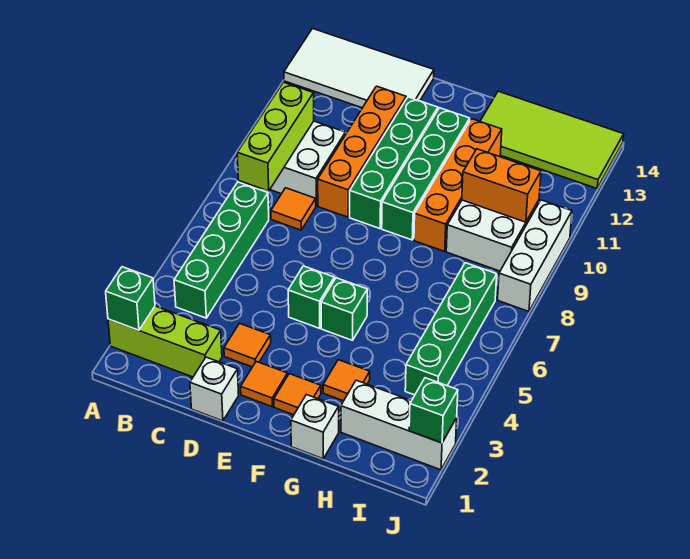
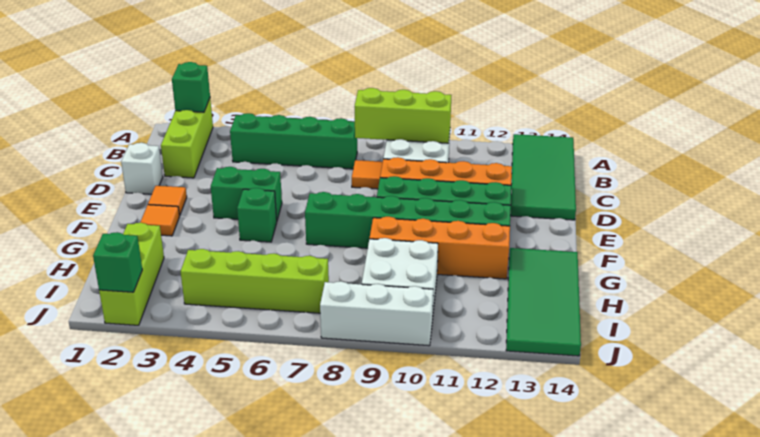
white 2x4 tile [284,29,434,108] -> green 2x4 tile [510,134,576,220]
orange 1x1 tile [224,323,271,367] -> none
green 1x1 brick [288,266,334,328] -> green 1x2 brick [211,167,282,220]
green 1x4 brick [382,108,470,240] -> green 1x6 brick [305,192,511,248]
white 1x1 brick [291,395,339,459] -> none
orange 1x1 tile [323,360,370,401] -> none
lime 2x4 tile [480,91,624,188] -> green 2x4 tile [506,248,581,356]
white 1x3 brick [341,380,457,470] -> lime 1x3 brick [99,223,164,325]
orange 1x2 brick [462,149,541,222] -> none
green 1x4 brick [405,263,497,395] -> lime 1x4 brick [180,249,329,313]

